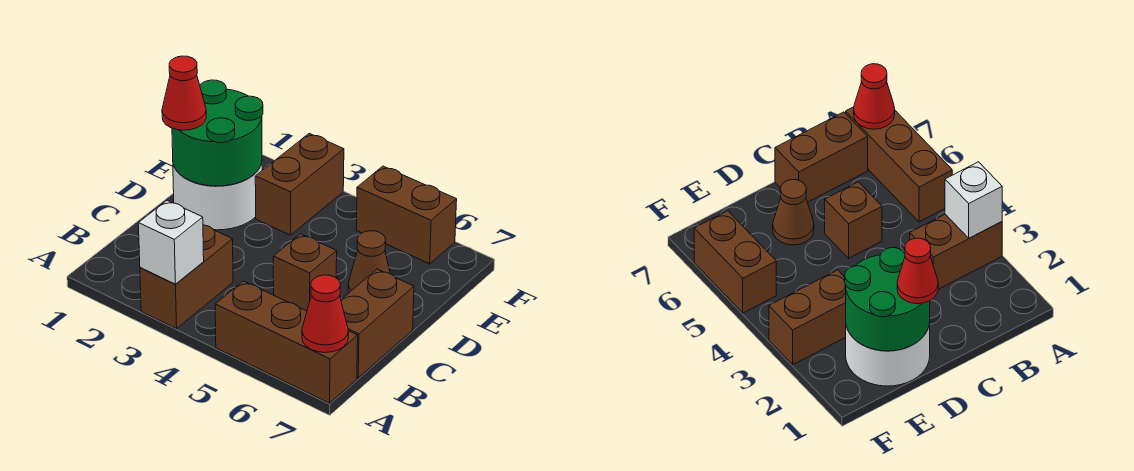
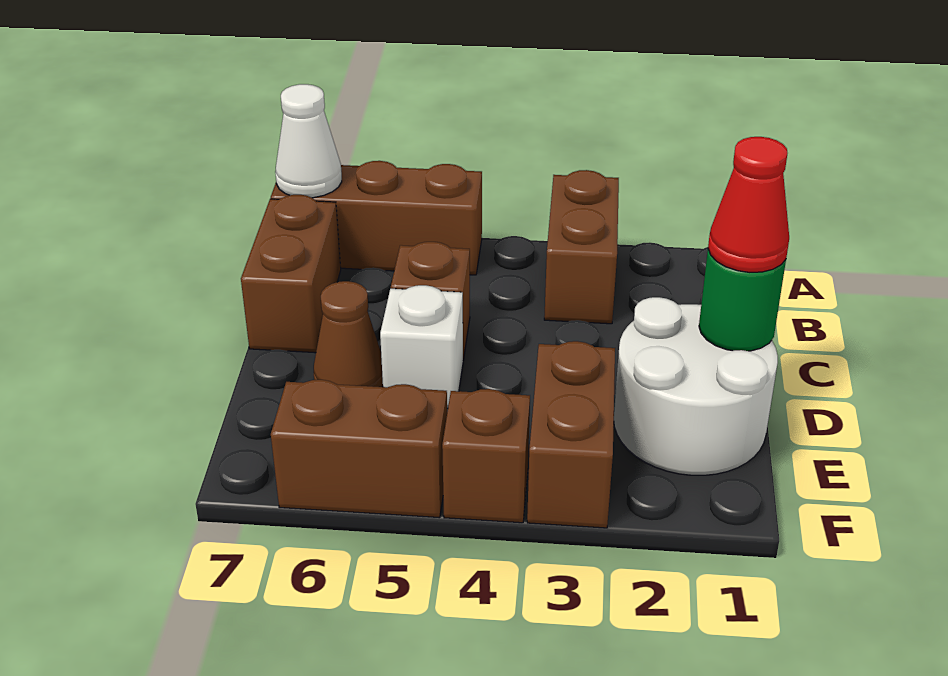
white 1x1 brick [138,201,204,284] -> white 1x1 brick moved to [380,285,463,408]
red 1x1 cone [302,275,348,353] -> white 1x1 cone [275,84,342,198]
green 2x2 round brick [172,80,263,186] -> green 1x1 round brick [699,250,786,351]
none -> brown 1x1 brick [442,389,530,523]

